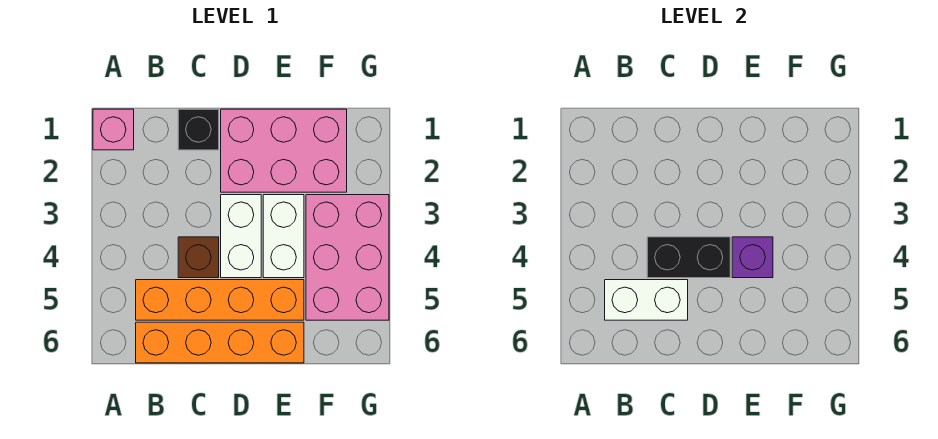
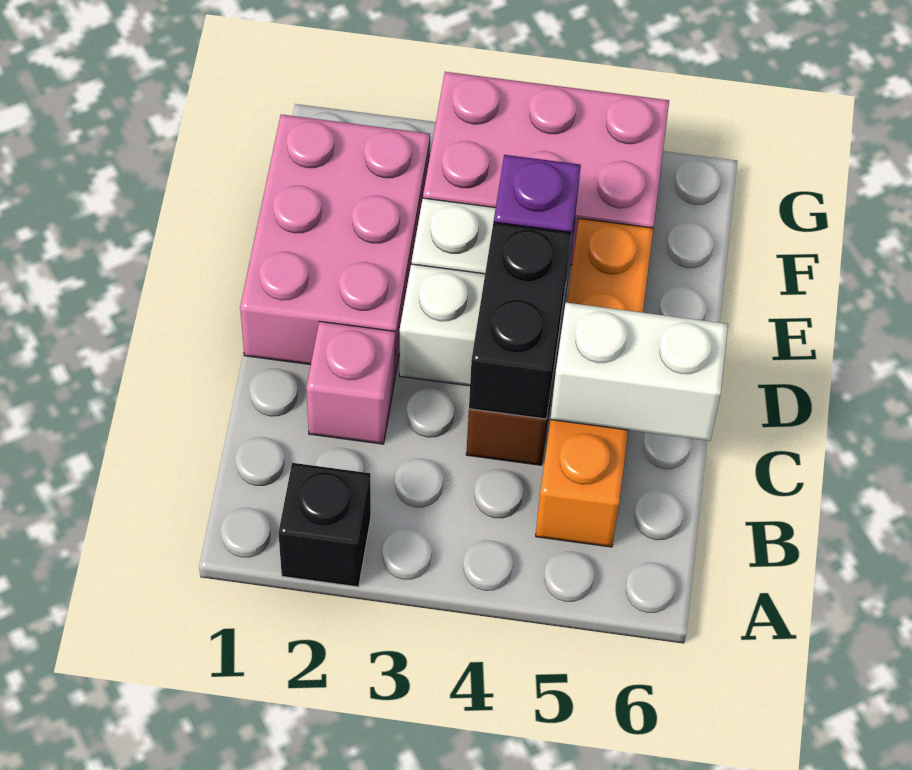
pink 1x1 brick [93,109,134,150] -> pink 1x1 brick moved to [306,321,395,444]
white 1x2 brick [605,280,688,320] -> white 1x2 brick turned to [551,303,728,441]
orange 1x4 brick [136,322,304,363] -> none
black 1x1 brick [178,109,219,150] -> black 1x1 brick moved to [278,463,371,587]

